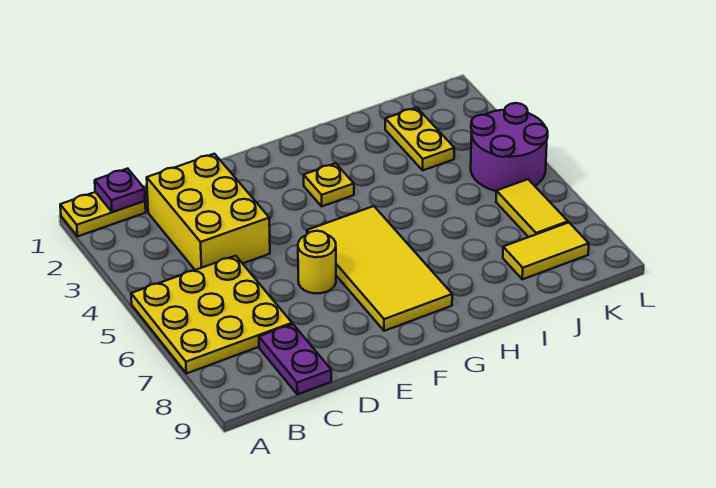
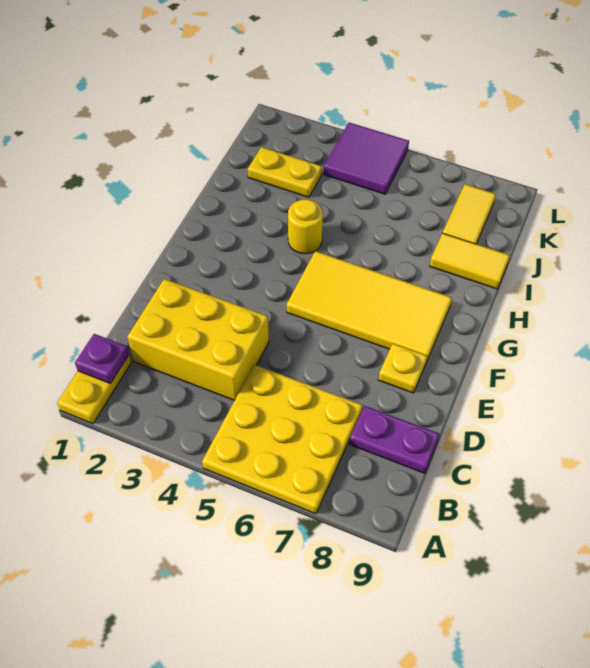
yellow 1x1 round brick [298,231,336,293] -> yellow 1x1 round brick moved to [288,199,323,254]
yellow 1x1 plate [304,163,354,206] -> yellow 1x1 plate moved to [378,344,428,393]
purple 2x2 round brick [471,103,548,191] -> purple 2x2 tile [324,123,409,194]
yellow 1x2 tile [496,179,568,237] -> yellow 1x2 tile moved to [430,233,510,289]

